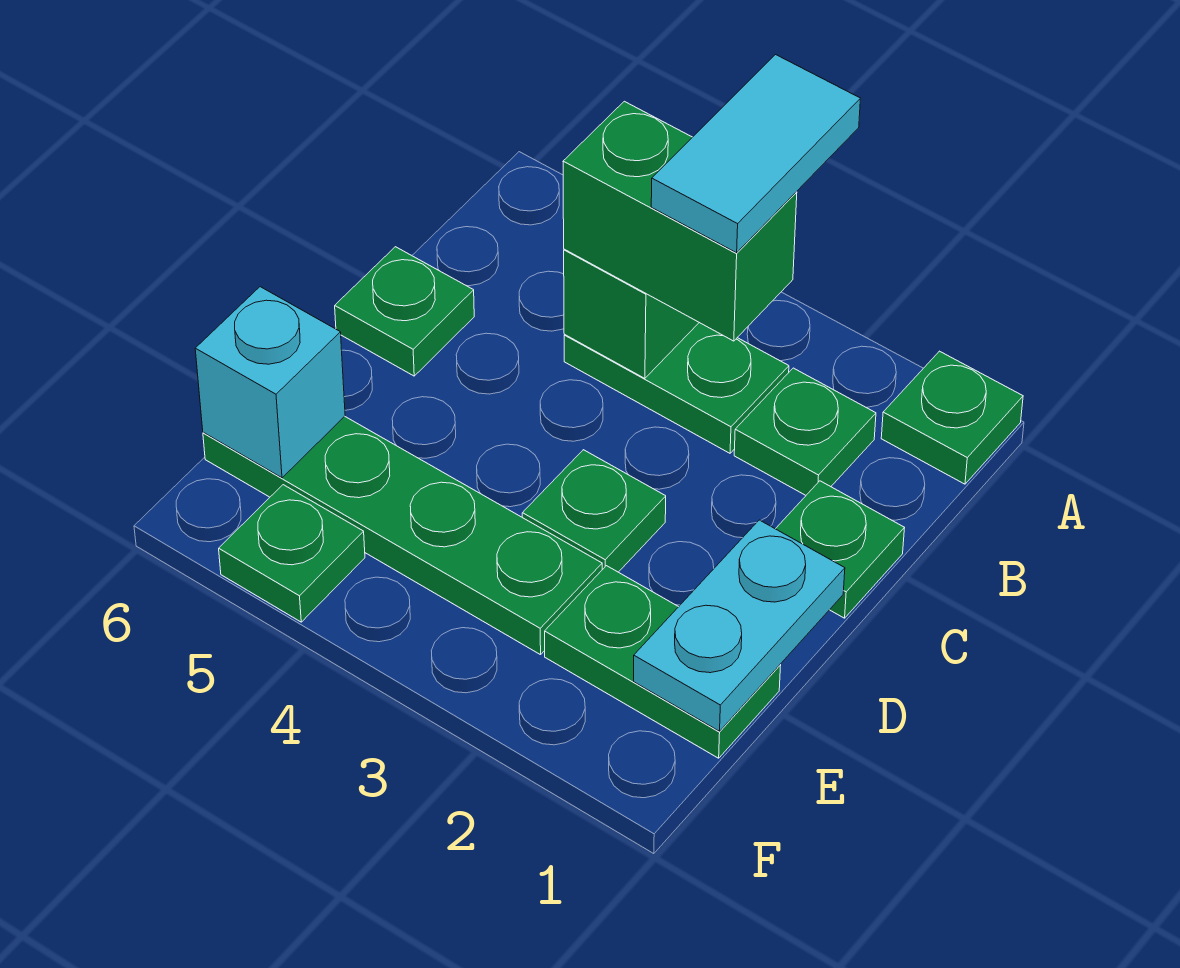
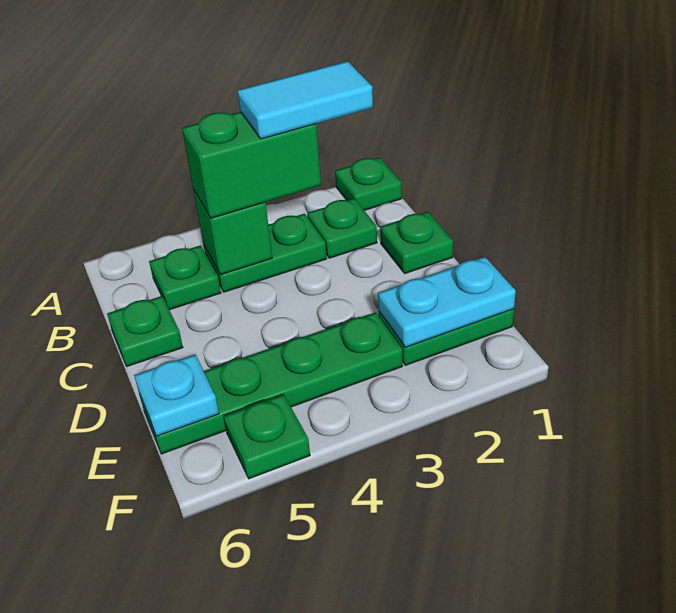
cyan 1x2 tile [651,55,860,253] -> cyan 1x2 tile turned to [237,61,373,139]
cyan 1x2 plate [633,520,845,731] -> cyan 1x2 plate turned to [378,257,516,347]
green 1x1 plate [522,450,666,572] -> green 1x1 plate moved to [149,245,221,310]
cyan 1x1 brick [195,287,345,478] -> cyan 1x1 plate [134,355,219,436]

